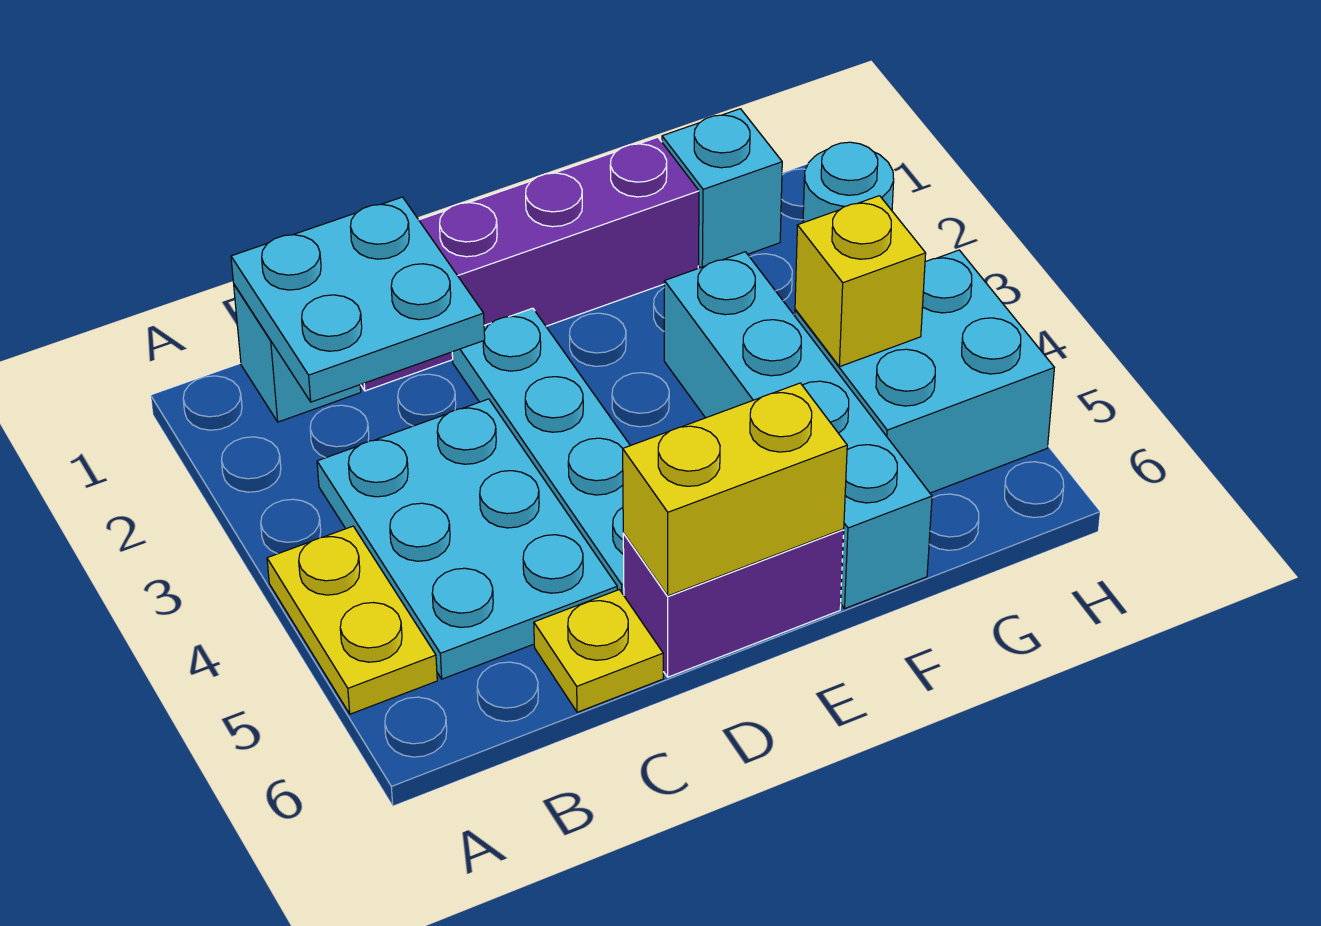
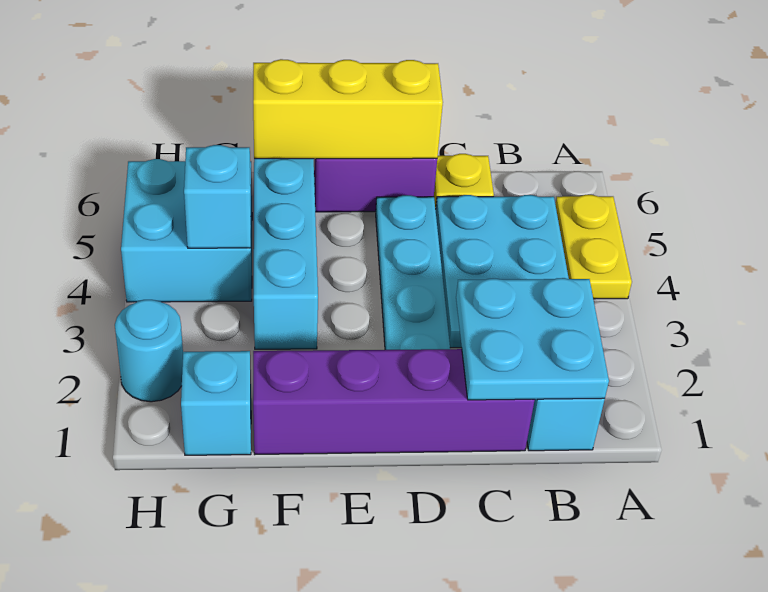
yellow 1x2 brick [623,383,847,596] -> yellow 1x3 brick [253,59,443,159]
yellow 1x1 brick [795,196,926,367] -> cyan 1x1 brick [184,145,251,248]

